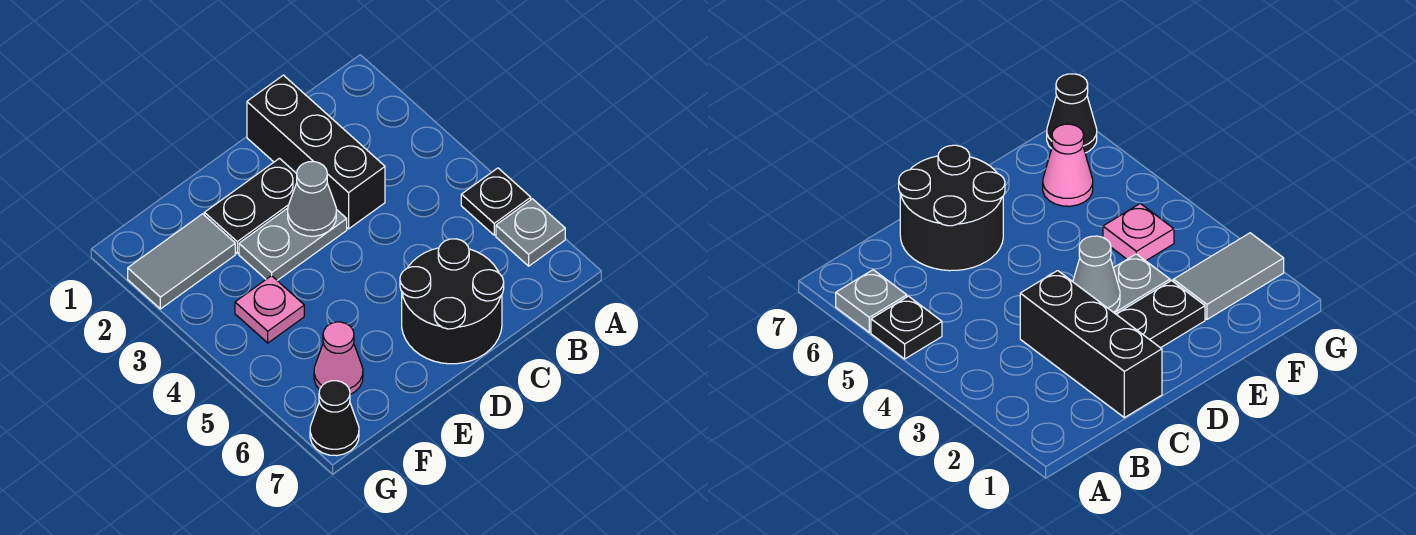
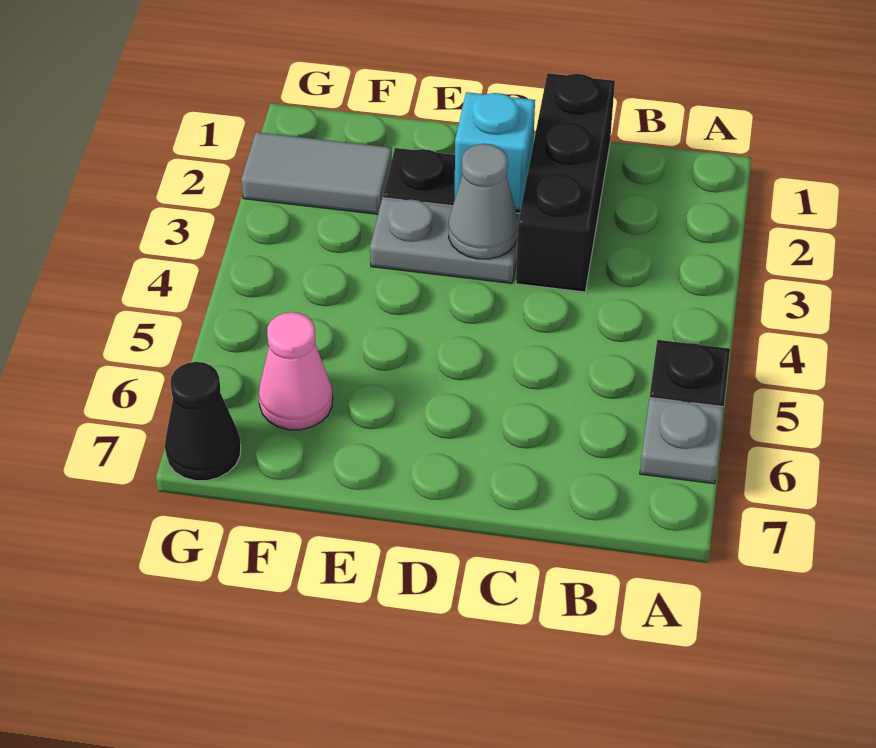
black 2x2 round brick [400,239,504,364] -> none
none -> cyan 1x1 brick [455,92,535,210]
pink 1x1 plate [235,276,304,343] -> none

